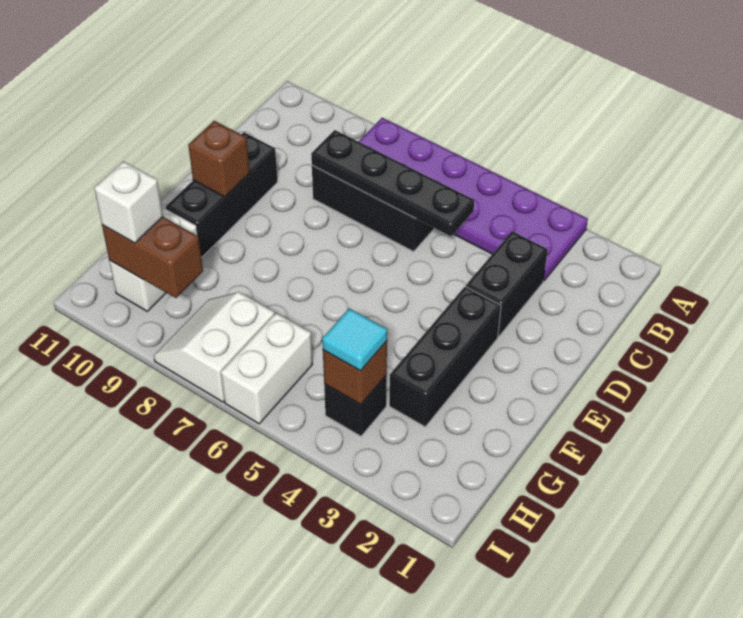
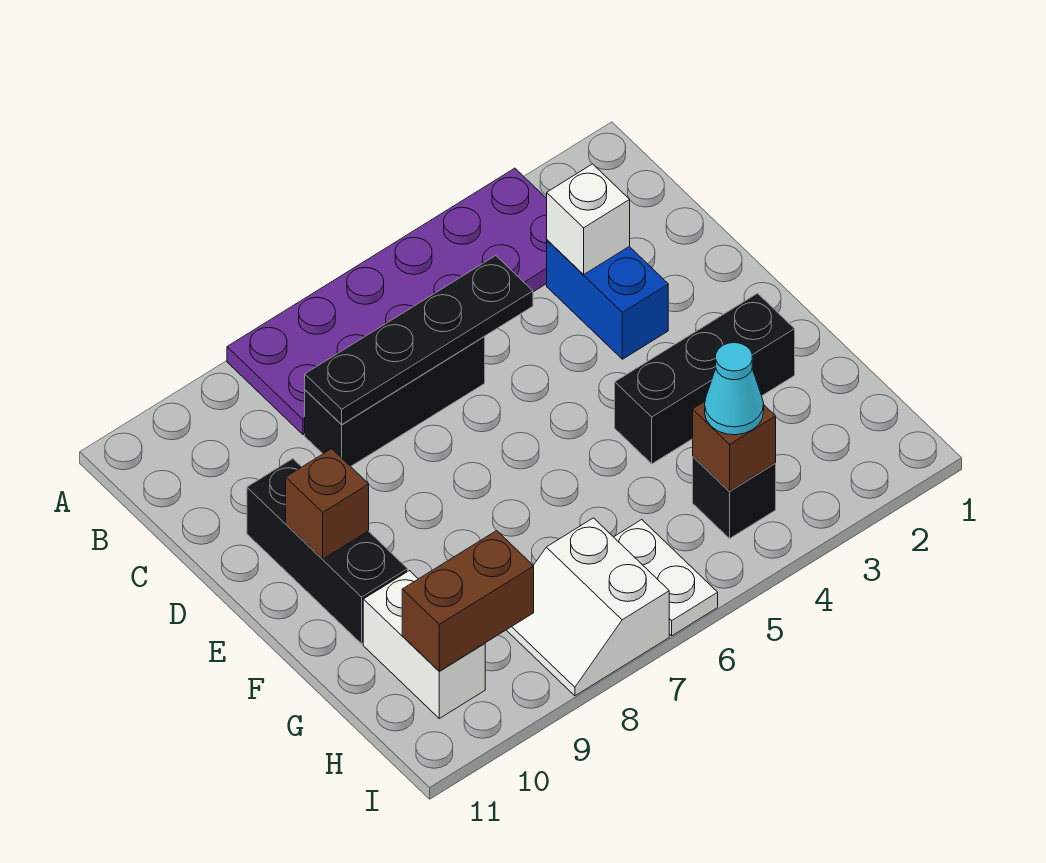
black 1x2 brick [466,231,548,337] -> blue 1x2 brick [547,240,668,359]
black 1x3 brick [389,287,501,427] -> black 1x3 brick turned to [615,293,795,464]
cyan 1x1 tile [322,308,387,371] -> cyan 1x1 cone [705,343,764,435]
white 1x2 brick [221,313,313,424] -> white 1x2 plate [614,520,718,636]
white 1x1 brick [94,161,163,243] -> white 1x1 brick moved to [547,164,630,274]

